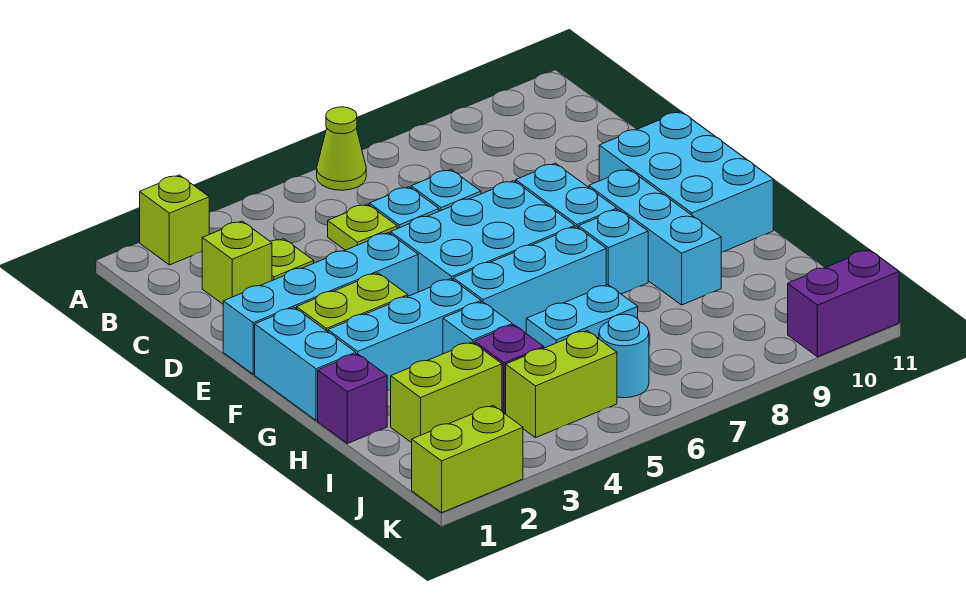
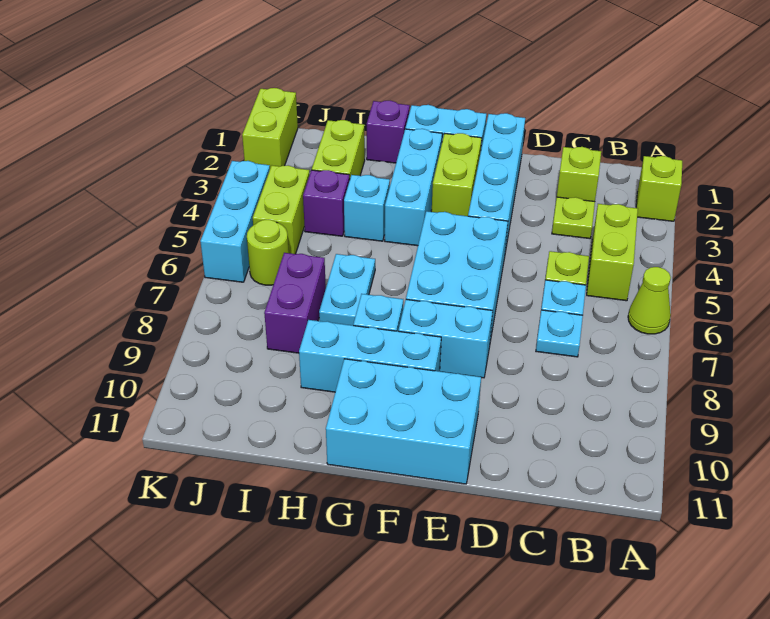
none -> lime 1x2 brick [587,204,638,301]
cyan 1x3 brick [453,227,606,333] -> cyan 1x3 brick moved to [200,161,270,282]
cyan 1x1 round brick [599,314,649,398] -> lime 1x1 round brick [247,220,289,285]
purple 1x2 brick [788,250,899,357] -> purple 1x2 brick moved to [264,253,326,353]

